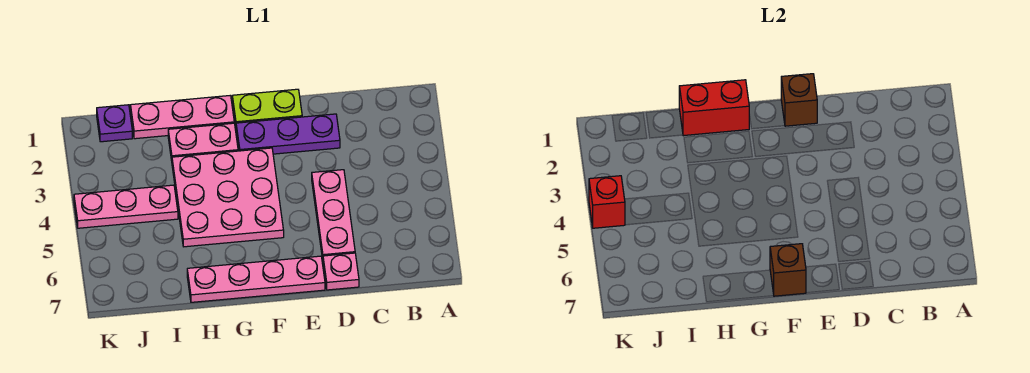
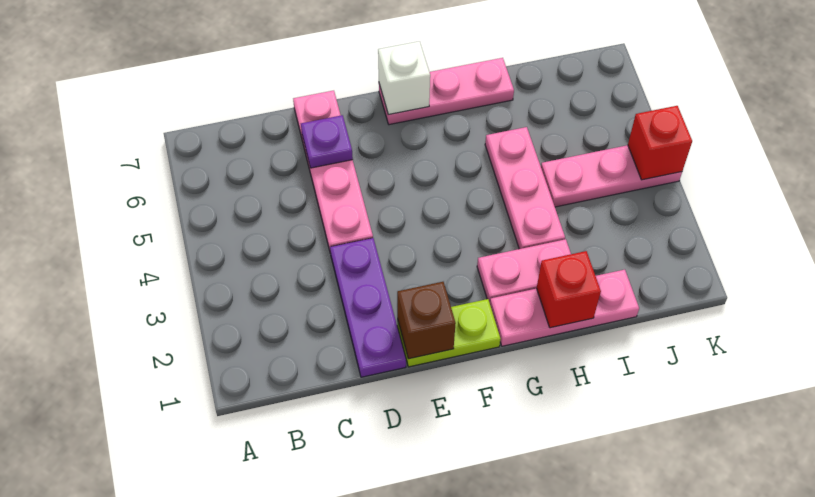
purple 1x3 plate [236,114,340,154] -> purple 1x3 plate turned to [330,238,406,377]
pink 1x4 plate [187,256,325,302] -> pink 1x3 plate [379,58,514,125]
pink 3x3 plate [172,148,284,247] -> pink 1x3 plate [485,127,565,249]
brown 1x1 brick [770,244,806,296] -> white 1x1 brick [378,41,430,115]
red 1x2 brick [679,80,749,136] -> red 1x1 brick [537,251,601,328]
purple 1x1 plate [97,105,132,142] -> purple 1x1 plate moved to [301,115,353,168]

